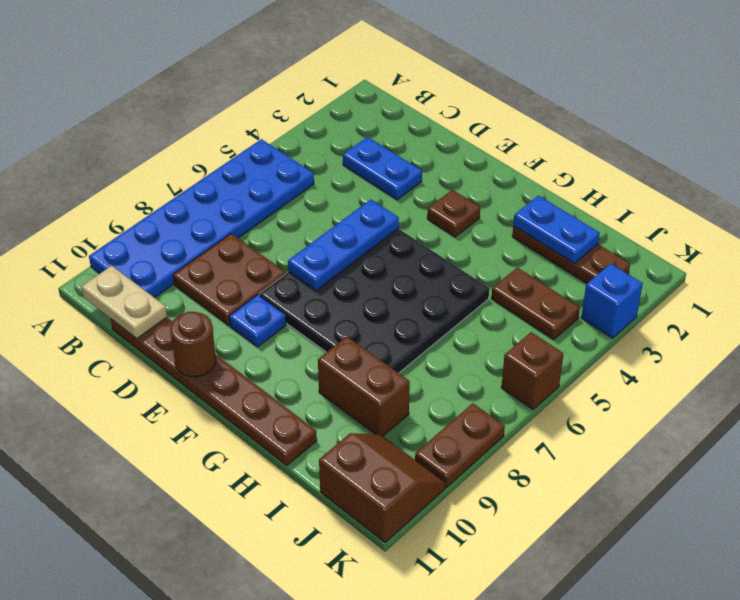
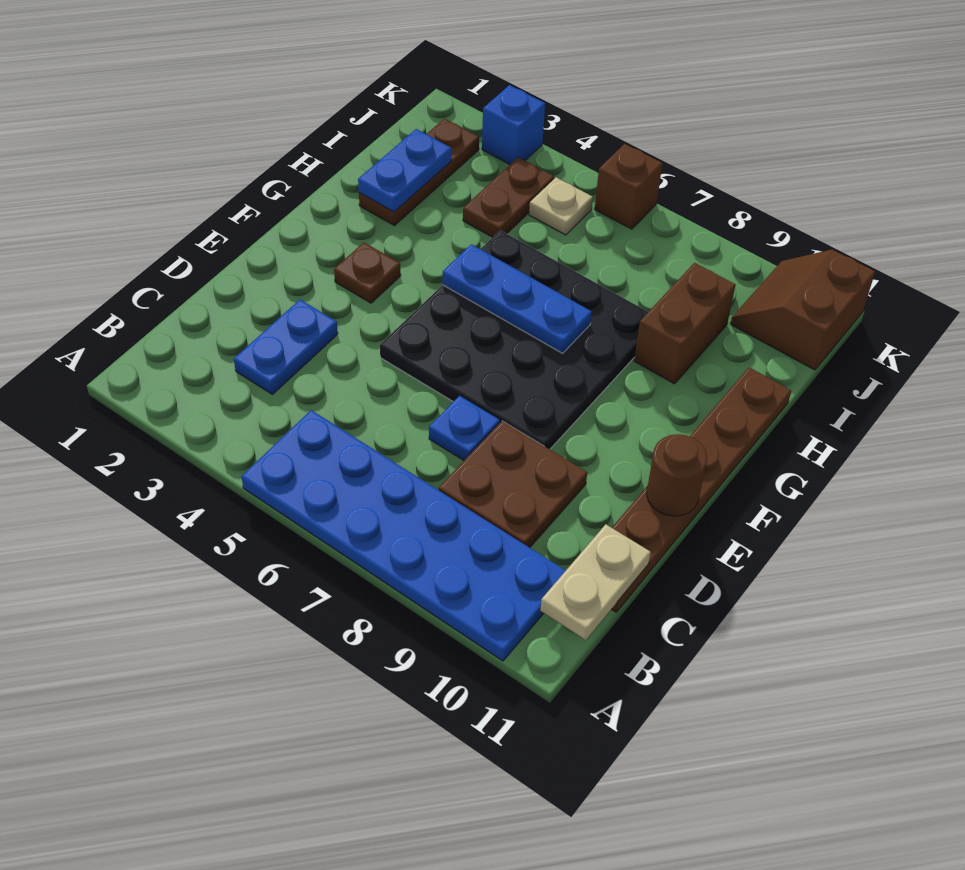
blue 1x3 plate [288,199,399,291] -> blue 1x3 plate moved to [443,244,592,353]
blue 1x1 plate [229,295,286,347] -> blue 1x1 plate moved to [429,396,500,460]
none -> tan 1x1 plate [529,177,593,235]
brown 1x2 plate [415,403,505,487] -> none

